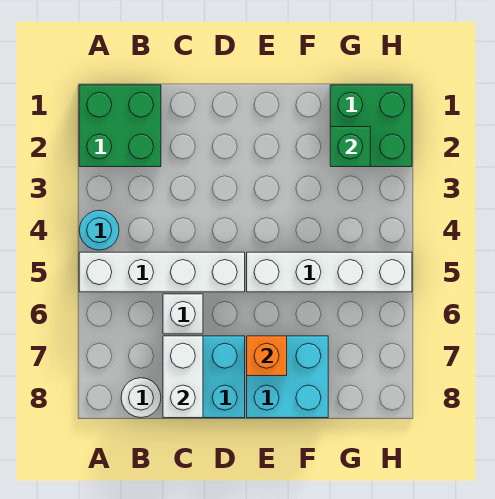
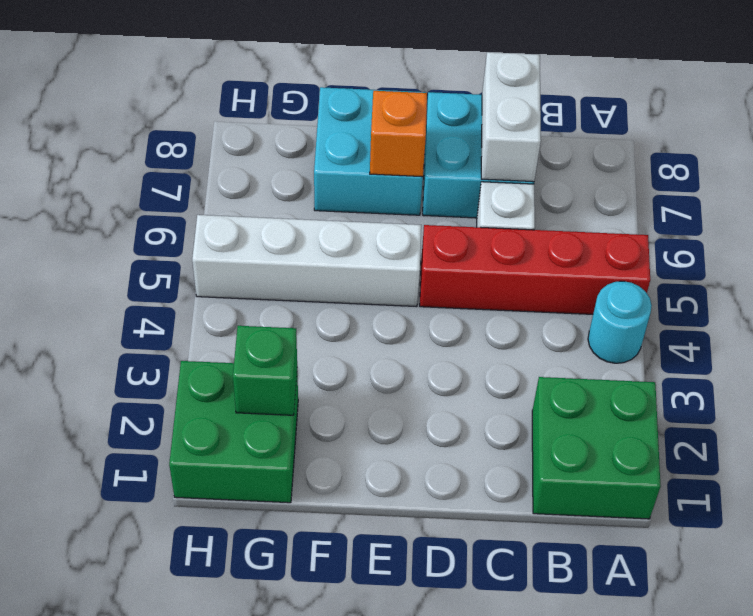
white 1x4 brick [79,252,245,292] -> red 1x4 brick [420,225,650,314]
white 1x1 round brick [121,378,161,418] -> none

